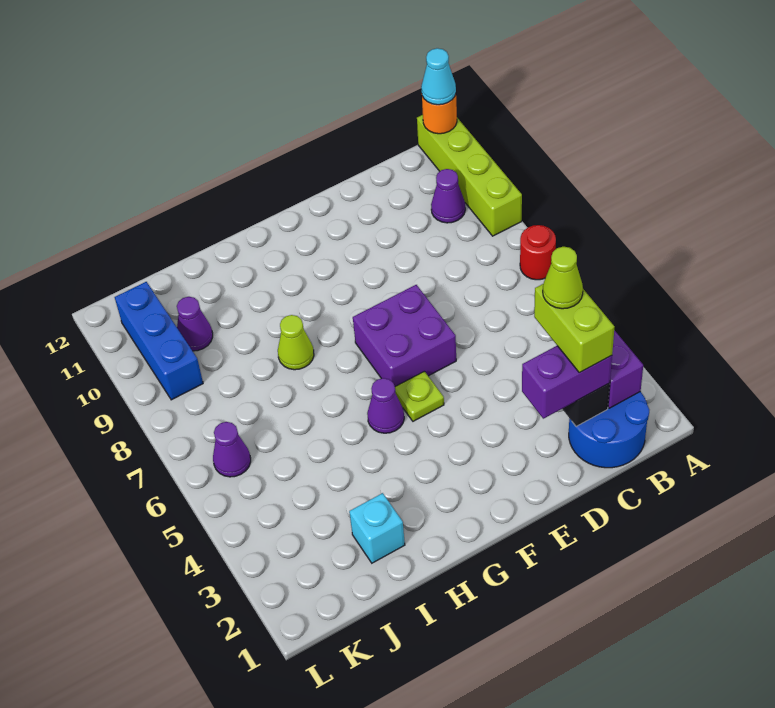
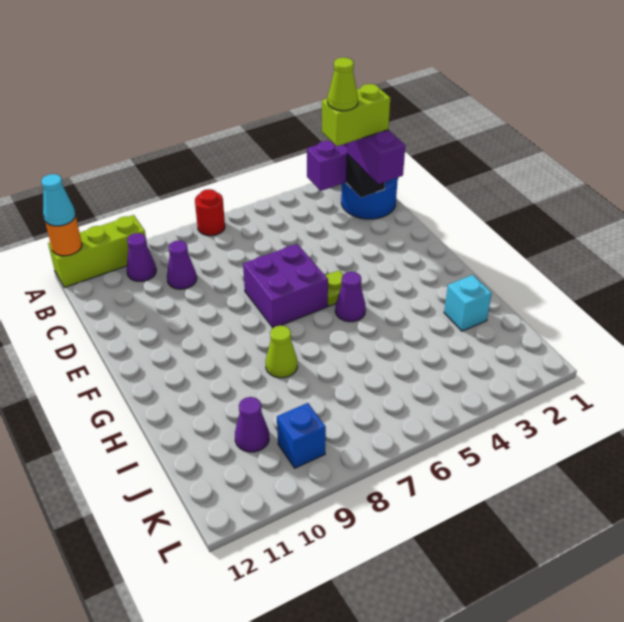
lime 1x4 brick [417,115,522,236] -> lime 1x3 brick [48,215,147,287]
purple 1x1 cone [213,422,251,477] -> purple 1x1 cone moved to [167,241,197,289]
blue 1x3 brick [115,282,203,400] -> blue 1x1 brick [277,403,326,468]

